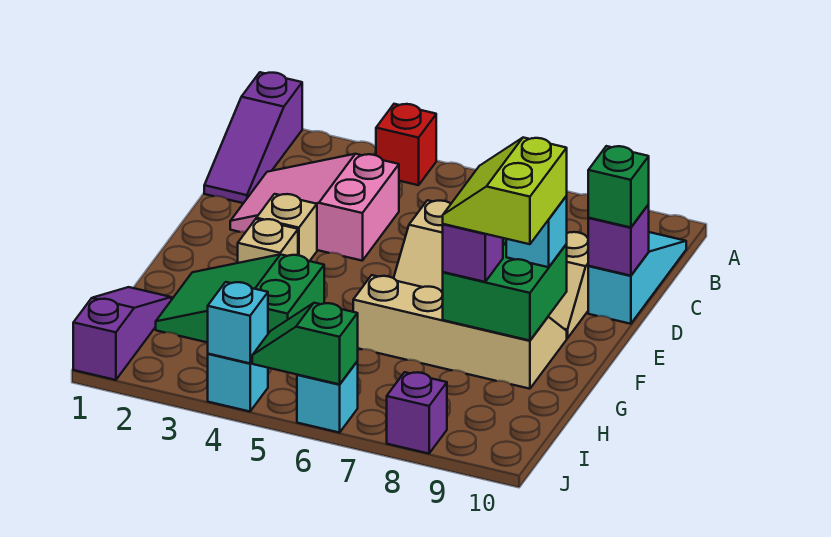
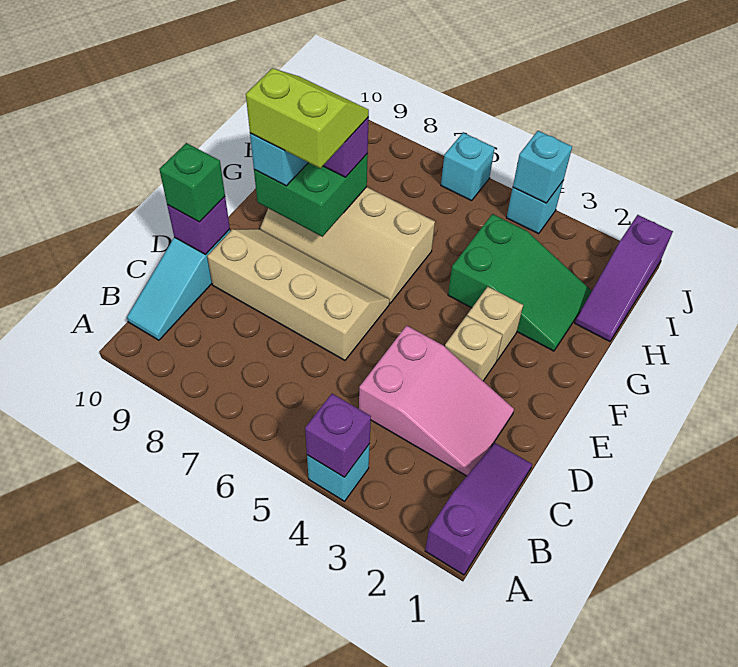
red 1x1 brick [376,104,436,185] -> cyan 1x1 brick [307,444,370,501]
lime 2x2 slope [443,138,567,244] -> lime 2x2 slope turned to [246,68,369,168]
green 1x2 slope [252,303,358,384] -> none
purple 1x1 brick [387,372,447,454] -> purple 1x1 brick moved to [305,394,371,477]

